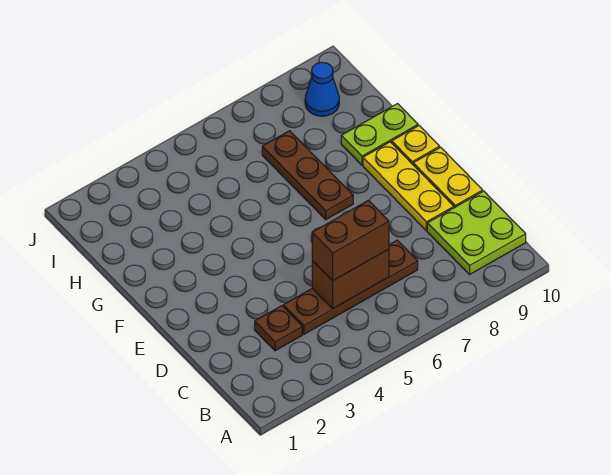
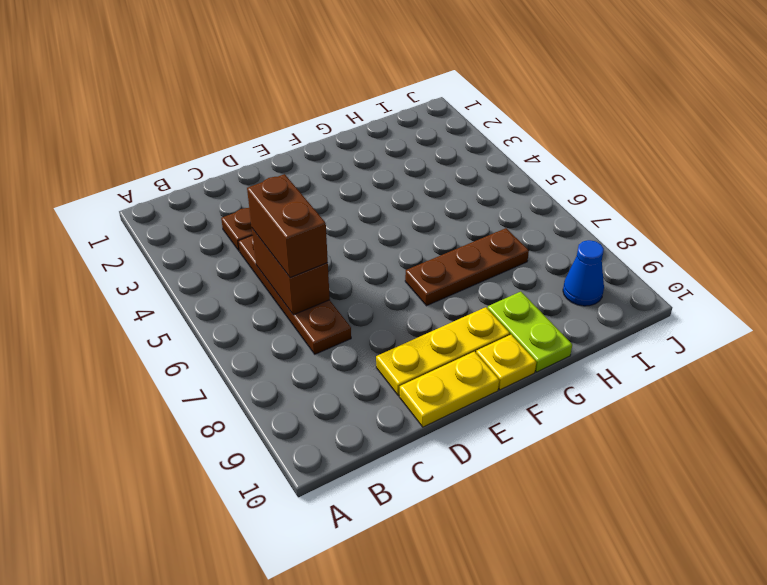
lime 2x2 plate [427,191,526,274] -> none

